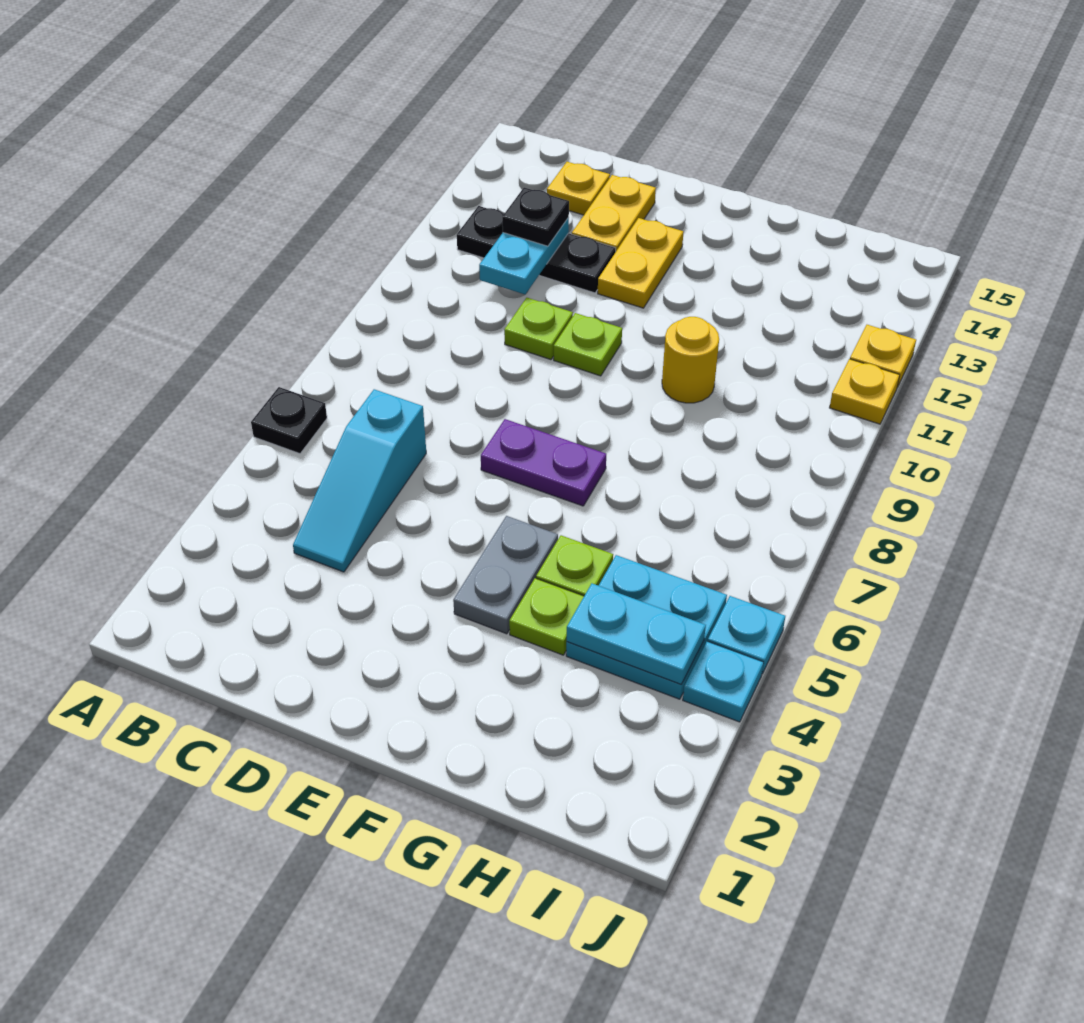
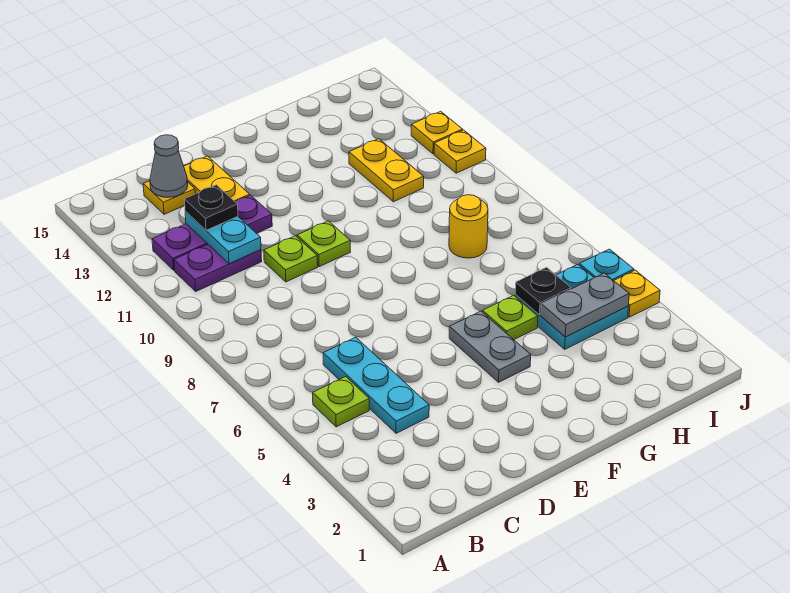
black 1x1 plate [251,387,327,454] -> black 1x1 plate moved to [515,267,571,315]
black 1x3 plate [457,206,616,293] -> purple 1x3 plate [152,195,272,270]
cyan 1x3 slope [293,389,426,572] -> cyan 1x3 plate [323,337,429,433]
none -> grey 1x1 cone [150,135,188,197]
purple 1x2 plate [481,419,606,506] -> purple 1x2 plate moved to [174,245,262,291]
yellow 1x2 plate [598,218,683,308] -> yellow 1x2 plate moved to [349,139,424,202]
lime 1x1 plate [509,578,584,655] -> lime 1x1 plate moved to [313,377,369,427]
yellow 1x1 round brick [662,317,719,403] -> yellow 1x1 round brick moved to [449,195,488,258]
cyan 1x2 plate [567,584,706,684] -> grey 1x2 plate [541,273,629,337]
cyan 1x1 plate [683,641,764,722] -> yellow 1x1 plate [614,270,660,317]

